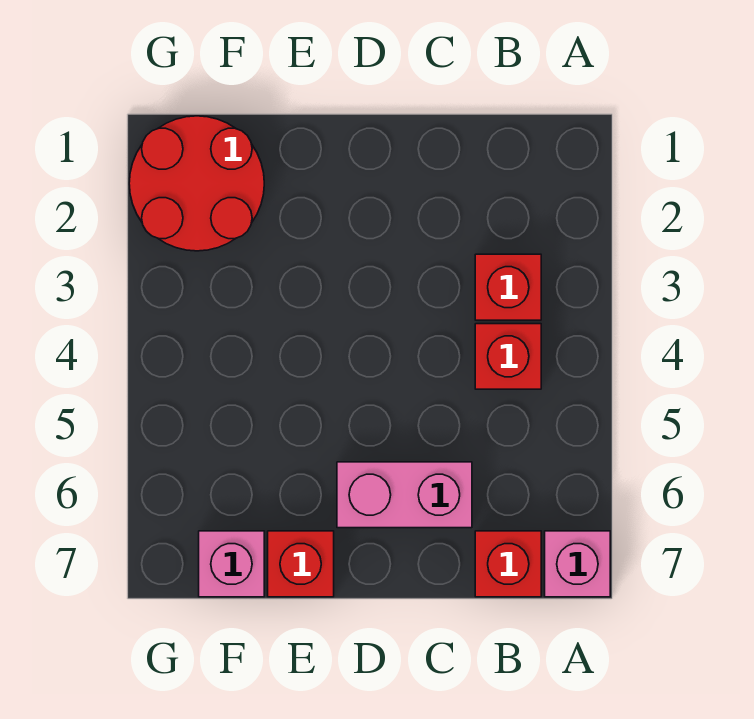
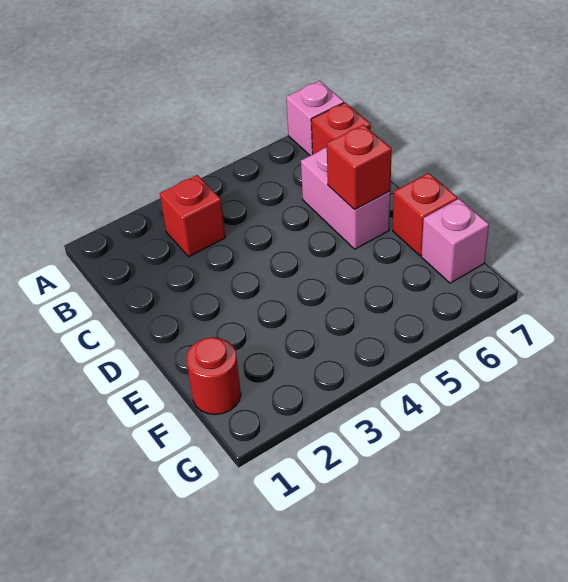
red 1x1 brick [475,324,541,389] -> red 1x1 brick moved to [327,125,392,209]
red 2x2 round brick [129,116,264,251] -> red 1x1 round brick [186,338,241,415]

